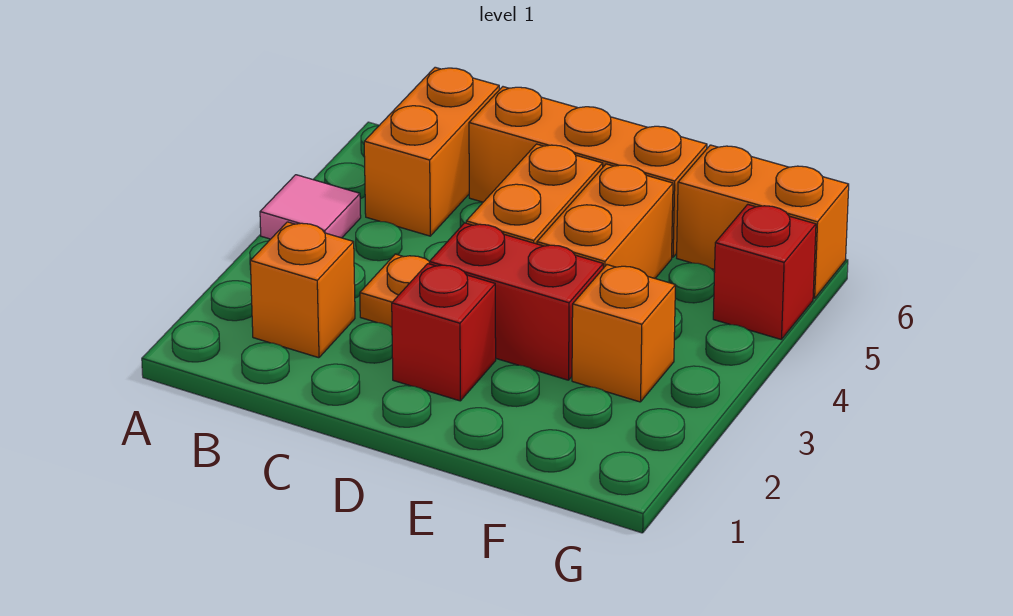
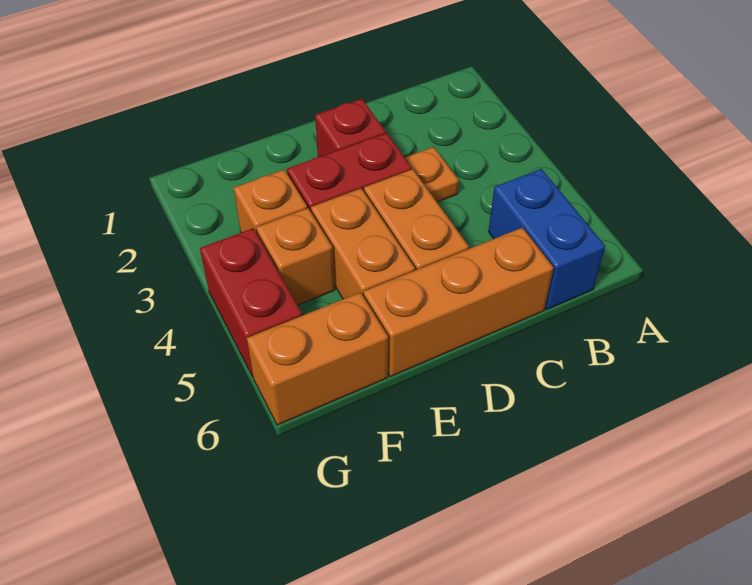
pink 1x1 tile [260,175,361,239] -> none
orange 1x1 brick [250,222,355,358] -> orange 1x1 brick moved to [256,208,335,305]
orange 1x2 brick [364,67,499,236] -> blue 1x2 brick [488,169,605,309]
red 1x1 brick [713,204,816,340] -> red 1x2 brick [200,228,302,377]

